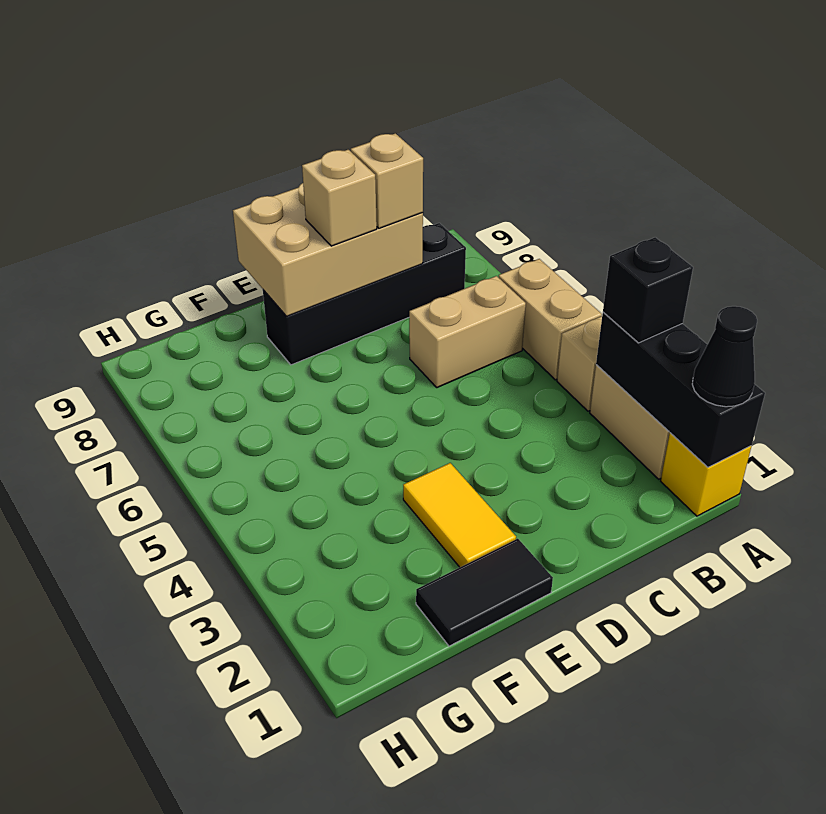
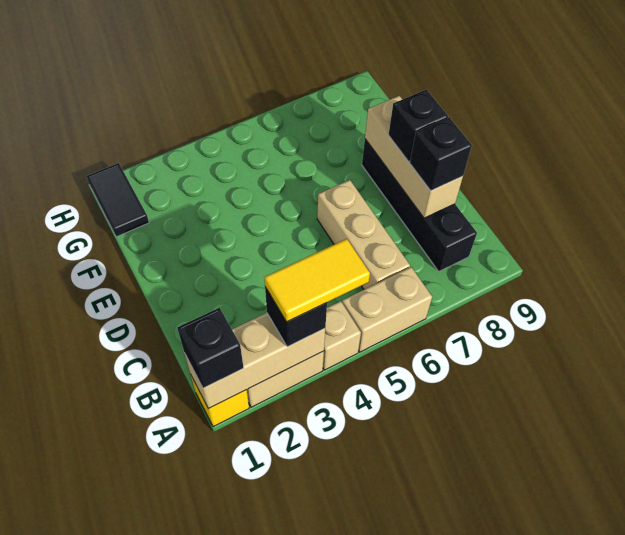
black 1x3 brick [596,312,765,467] -> tan 1x3 brick [185,313,325,409]
black 1x1 cone [692,306,757,407] -> black 1x1 brick [177,308,243,388]
tan 1x2 brick [409,276,526,388] -> tan 1x3 brick [317,180,410,289]
tan 2x3 brick [233,183,423,316] -> tan 1x3 brick [365,96,463,218]
tan 1x1 brick [351,133,423,228] -> black 1x1 brick [410,118,472,191]
tan 1x1 brick [302,150,377,246] -> black 1x1 brick [389,89,448,162]
black 1x2 tile [416,539,553,646] -> black 1x2 tile moved to [86,163,149,237]
yellow 1x2 tile [403,463,516,567] -> yellow 1x2 tile moved to [264,239,370,322]

